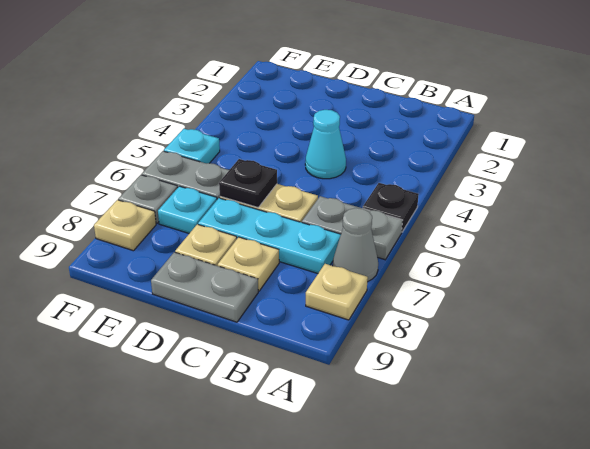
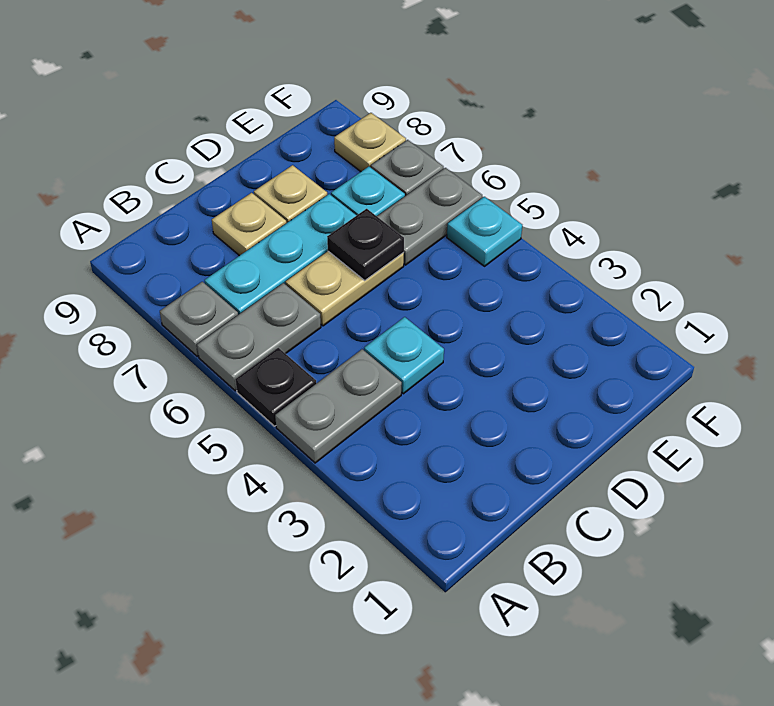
grey 1x1 cone [333,208,378,282] -> grey 1x1 plate [160,282,238,356]
tan 1x1 plate [306,264,368,320] -> none
cyan 1x1 cone [305,110,346,179] -> cyan 1x1 plate [364,317,444,394]
grey 1x2 plate [151,252,258,322] -> grey 1x2 plate moved to [275,349,402,463]

